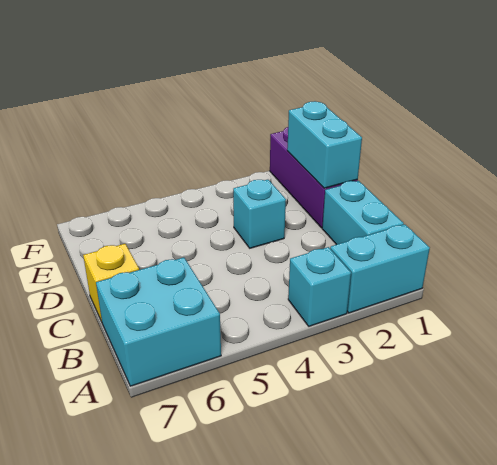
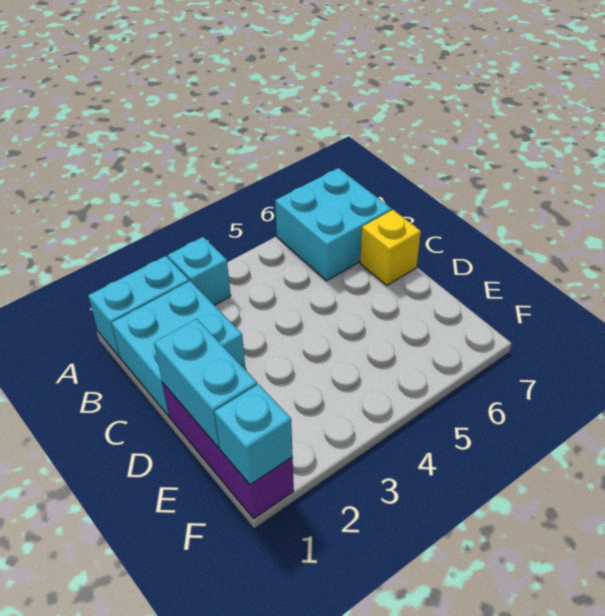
cyan 1x2 brick [322,181,404,245] -> cyan 2x2 brick [112,281,246,416]
cyan 1x1 brick [233,180,286,248] -> cyan 1x1 brick moved to [214,384,293,485]

